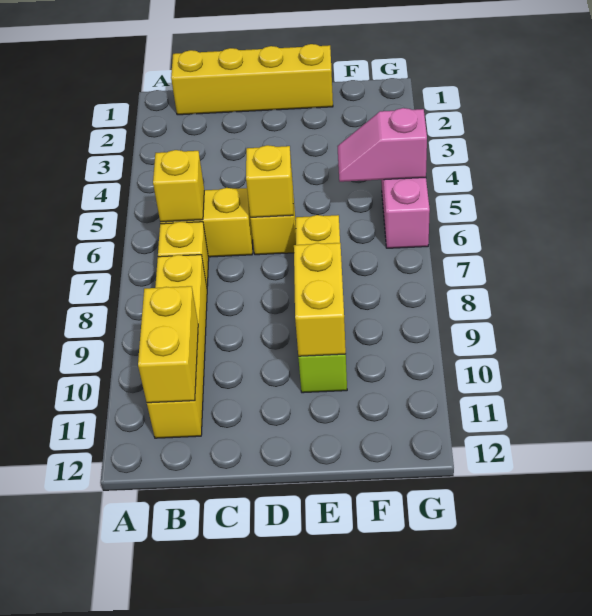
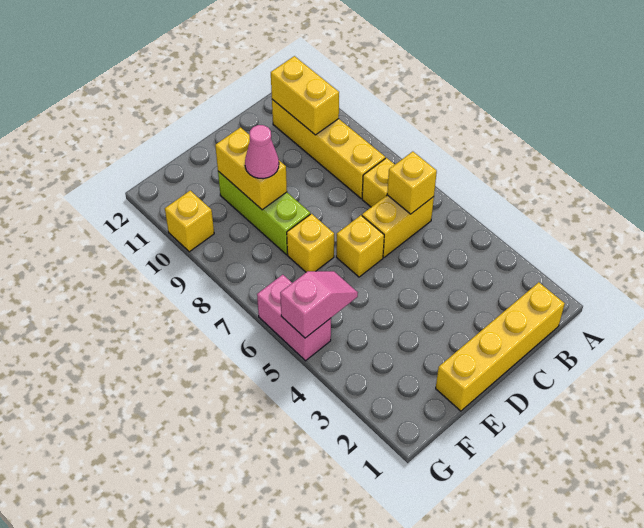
yellow 1x1 brick [246,145,293,217] -> yellow 1x1 brick moved to [165,191,214,252]
none -> pink 1x1 cone [245,125,279,179]

